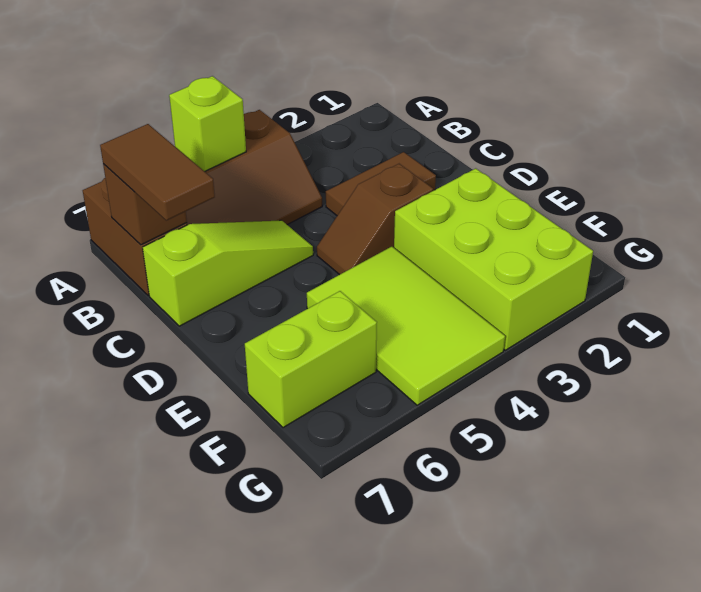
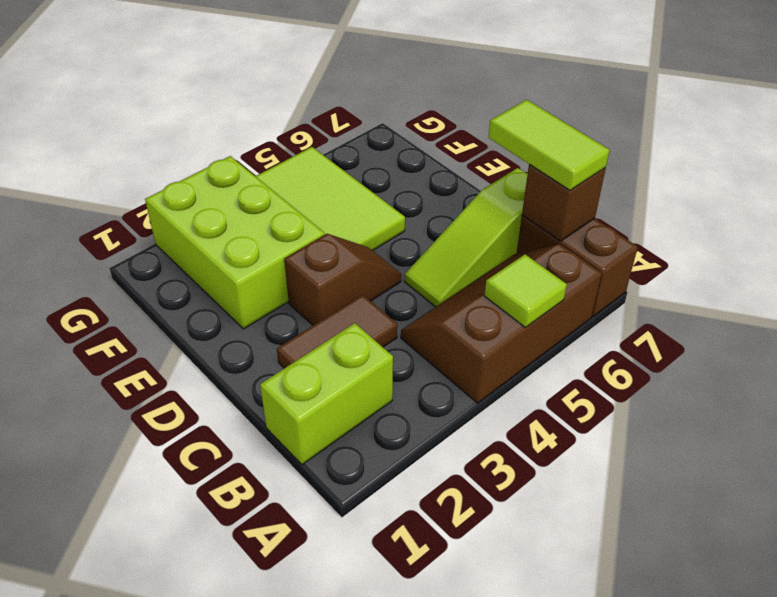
lime 1x1 brick [169,76,246,172] -> lime 1x1 tile [484,255,567,327]
brown 1x2 tile [100,124,215,221] -> lime 1x2 tile [488,100,609,190]
lime 1x2 brick [245,291,377,428] -> lime 1x2 brick moved to [260,323,393,465]

